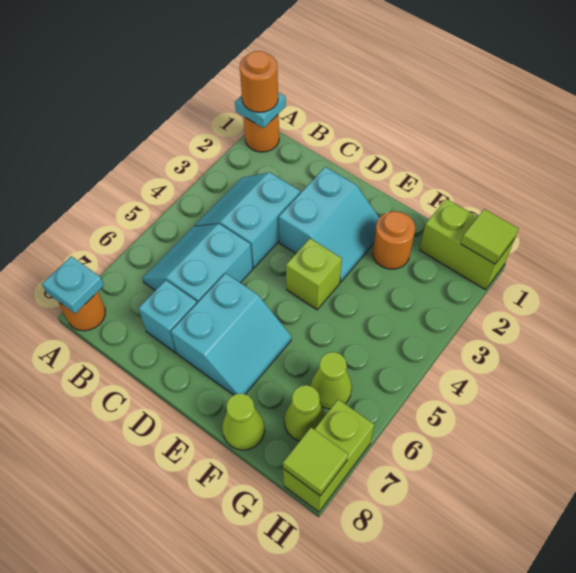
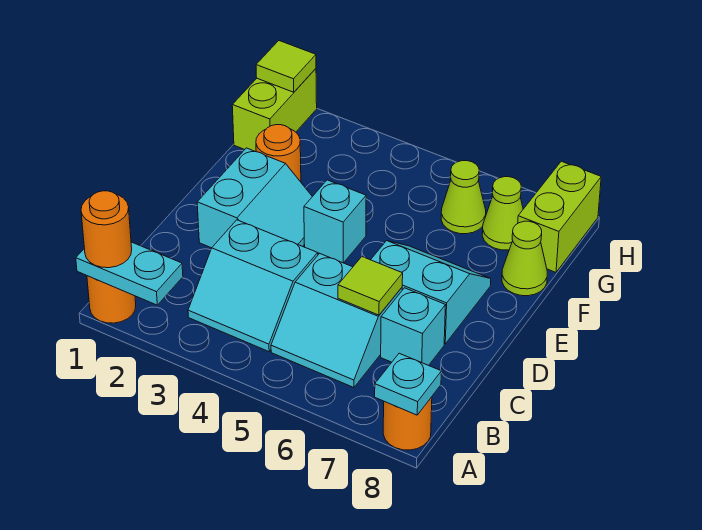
cyan 1x1 plate [235,92,286,128] -> cyan 1x2 plate [76,242,183,305]
cyan 2x2 slope [279,167,379,282] -> cyan 2x2 slope turned to [197,148,312,248]
lime 1x1 brick [286,238,342,310] -> cyan 1x1 brick [304,180,366,263]
lime 1x2 brick [283,399,374,512] -> lime 1x2 brick turned to [518,161,601,272]
lime 1x1 tile [283,428,348,496] -> lime 1x1 tile moved to [338,257,403,315]

